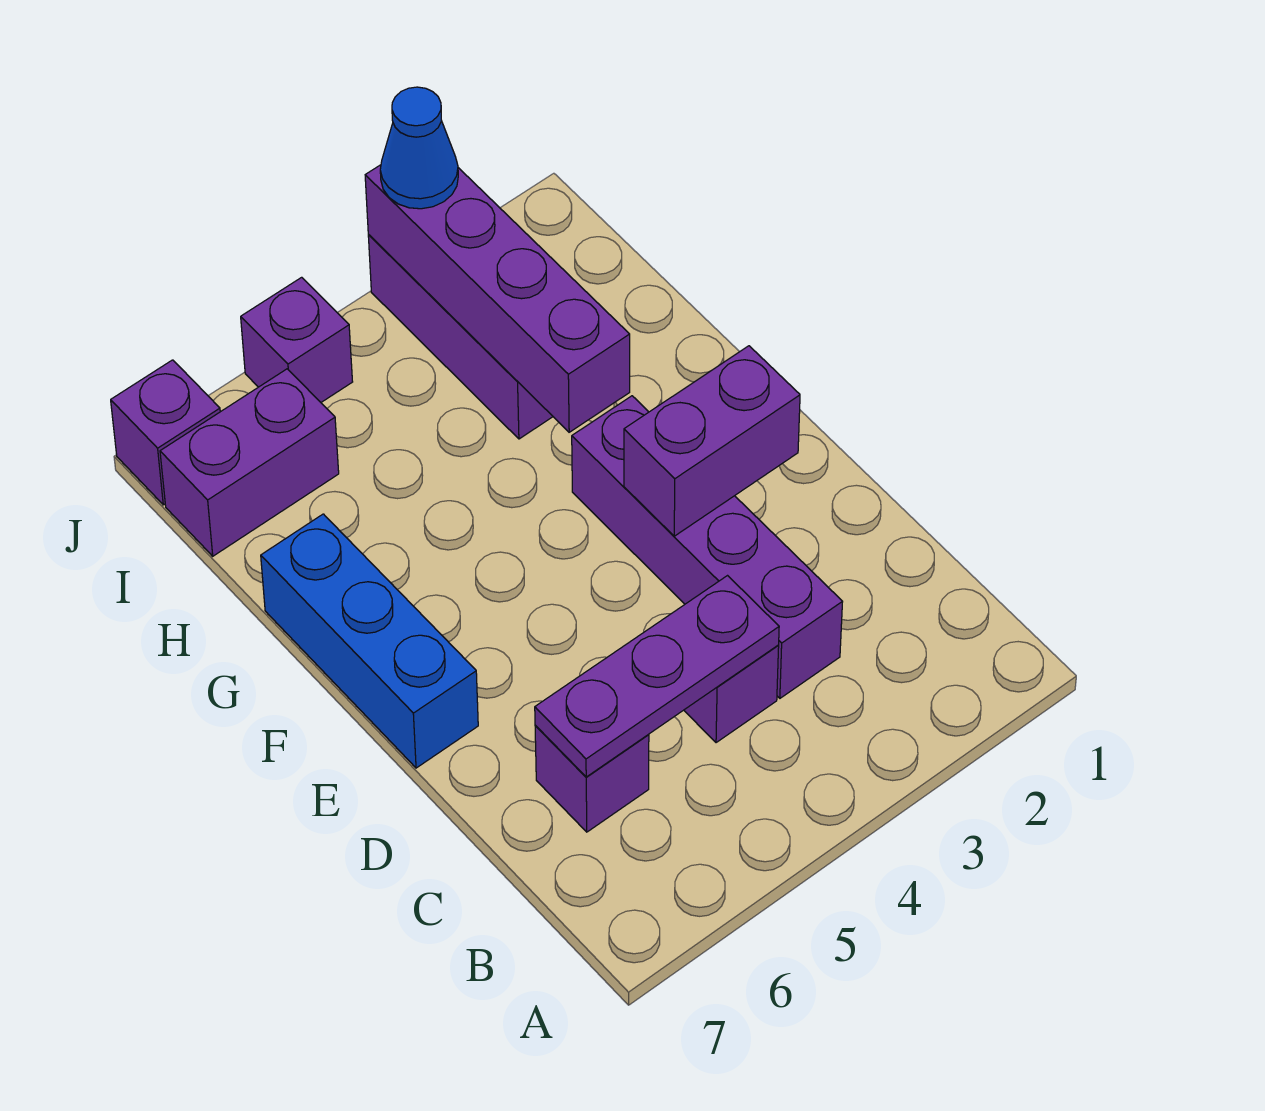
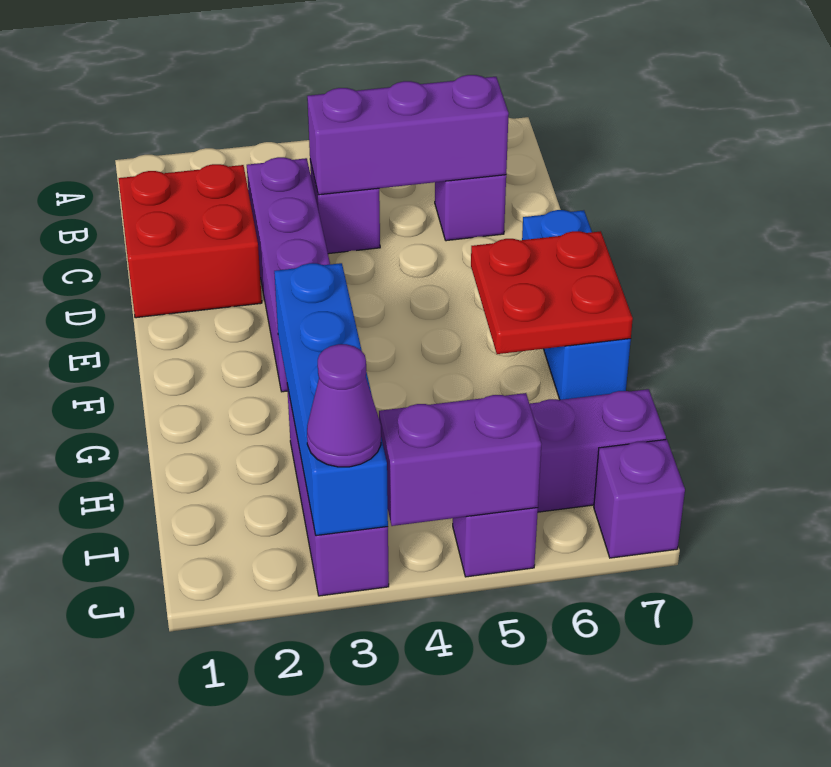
none -> red 2x2 brick [119,164,262,318]
purple 1x3 plate [535,576,779,777] -> purple 1x3 brick [307,75,509,195]
purple 1x2 brick [624,346,800,536] -> purple 1x2 brick moved to [379,393,541,526]
none -> red 2x2 plate [471,231,633,354]
purple 1x4 brick [365,165,630,432] -> blue 1x4 brick [274,263,388,536]
blue 1x1 cone [380,87,458,209] -> purple 1x1 cone [307,344,381,467]

